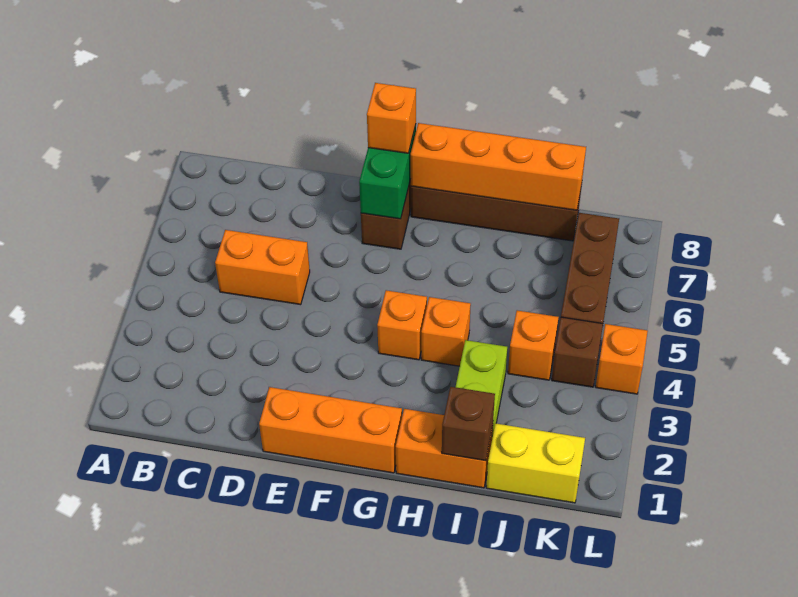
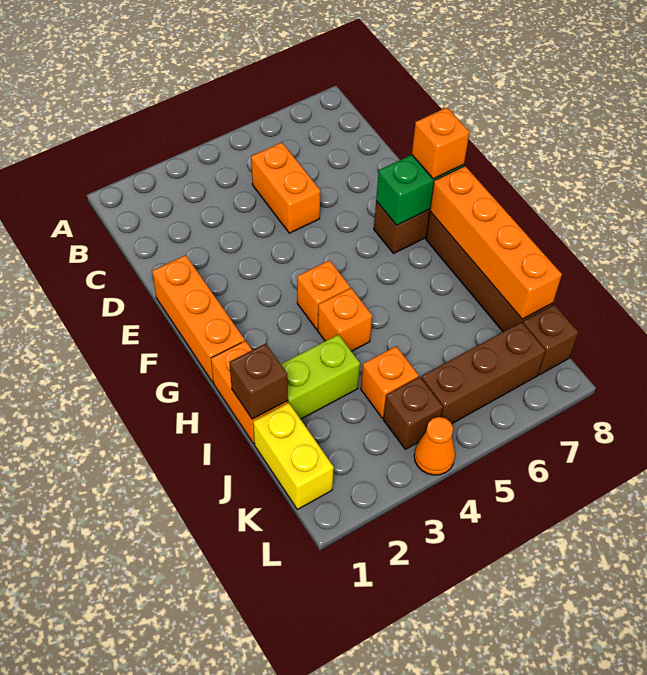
none -> brown 1x1 brick [523,305,578,375]
orange 1x1 brick [596,324,648,394] -> orange 1x1 cone [414,417,455,475]

